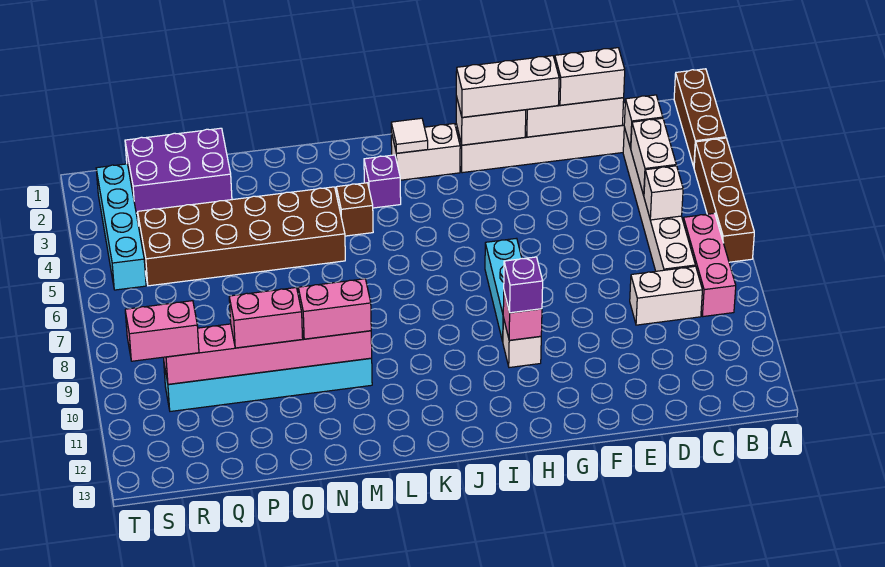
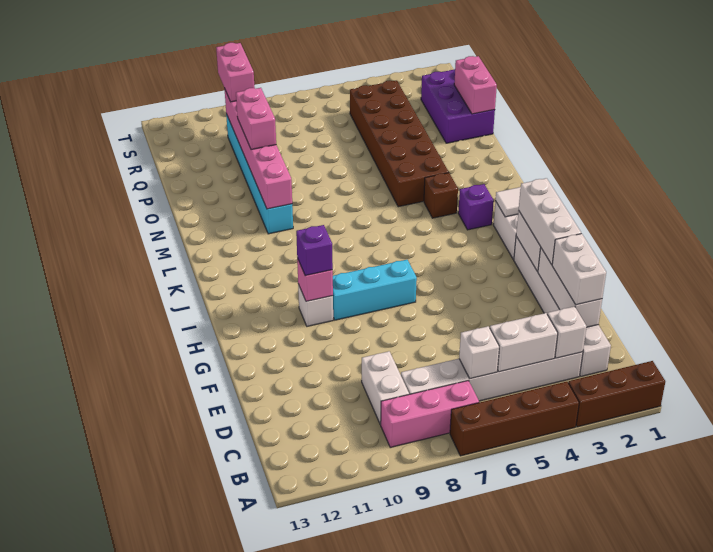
pink 1x2 brick [298,279,371,339] -> pink 1x2 brick moved to [454,56,497,114]
cyan 1x4 brick [96,164,146,290] -> none

